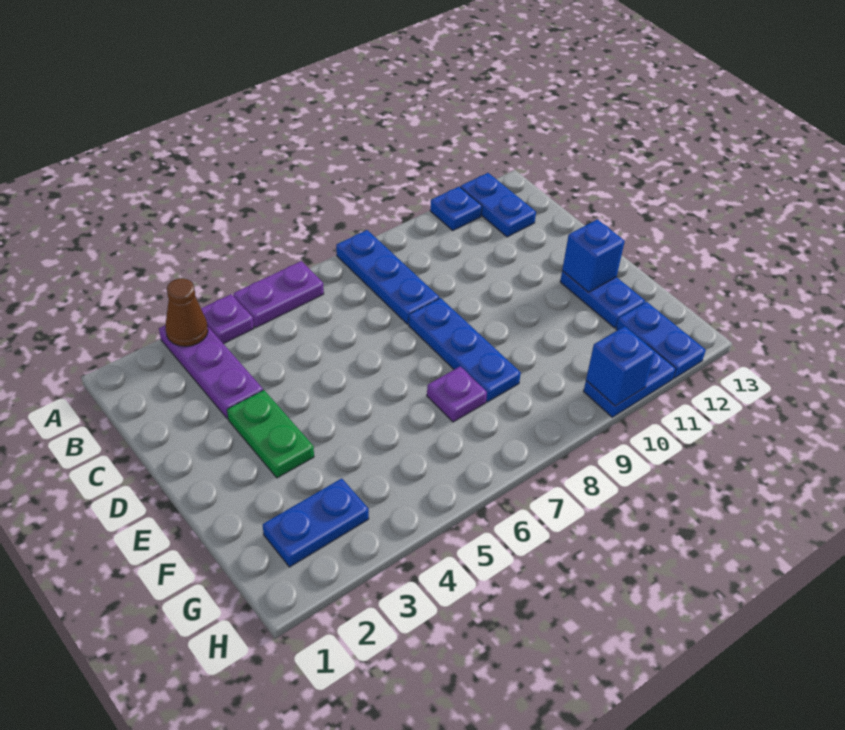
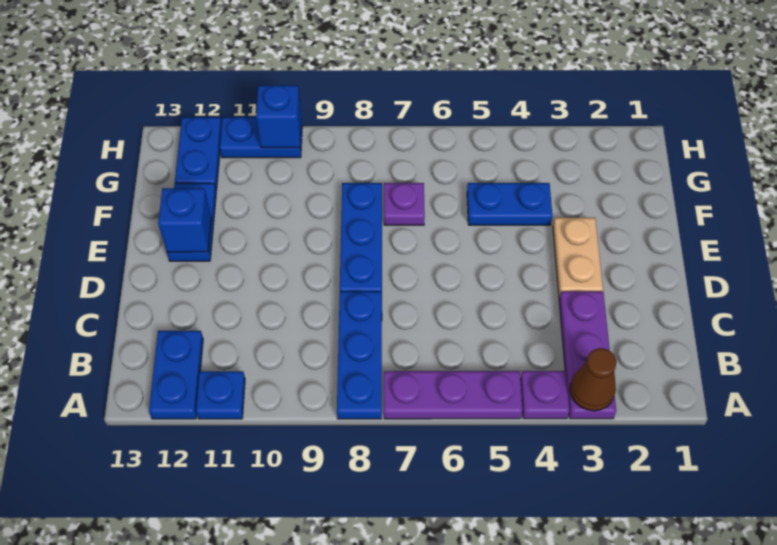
purple 1x2 plate [233,261,324,327] -> purple 1x3 plate [384,371,522,419]
green 1x2 plate [227,390,314,478] -> tan 1x2 plate [553,218,603,298]
blue 1x2 plate [263,478,369,567] -> blue 1x2 plate moved to [467,183,552,225]

